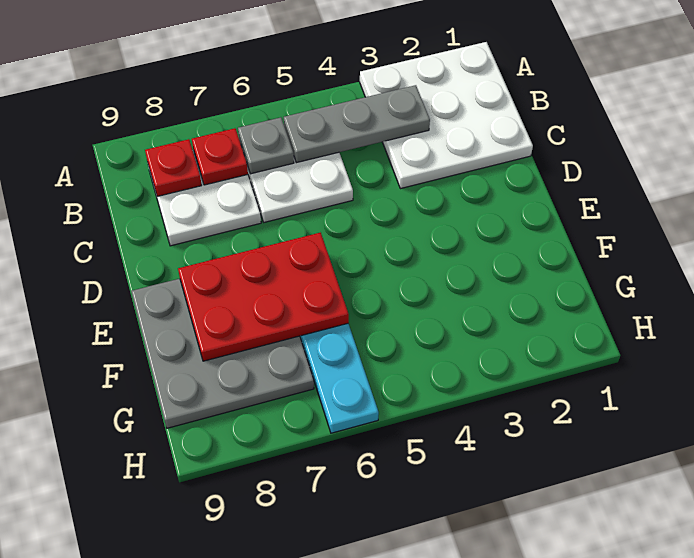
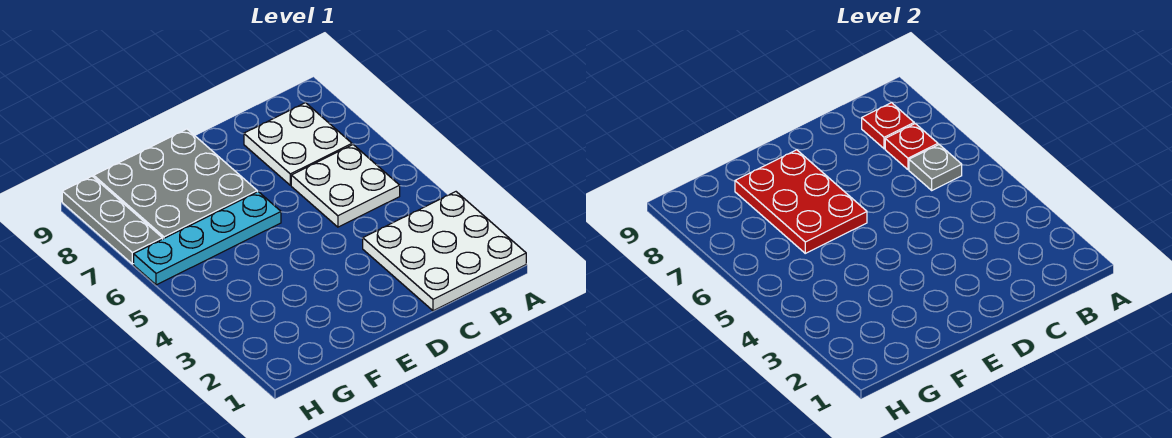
grey 1x3 plate [284,85,430,163] -> grey 1x3 plate moved to [62,176,162,264]

